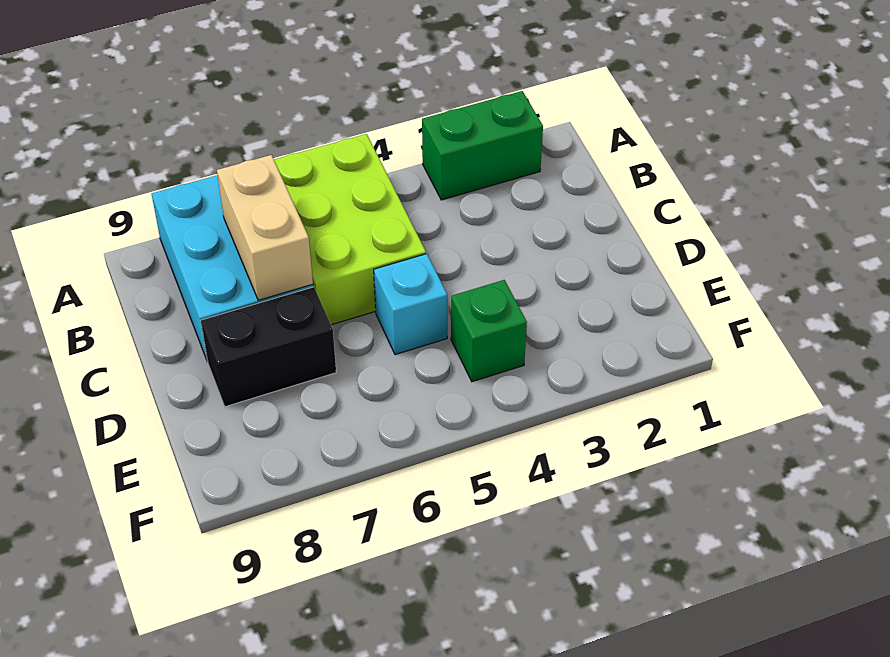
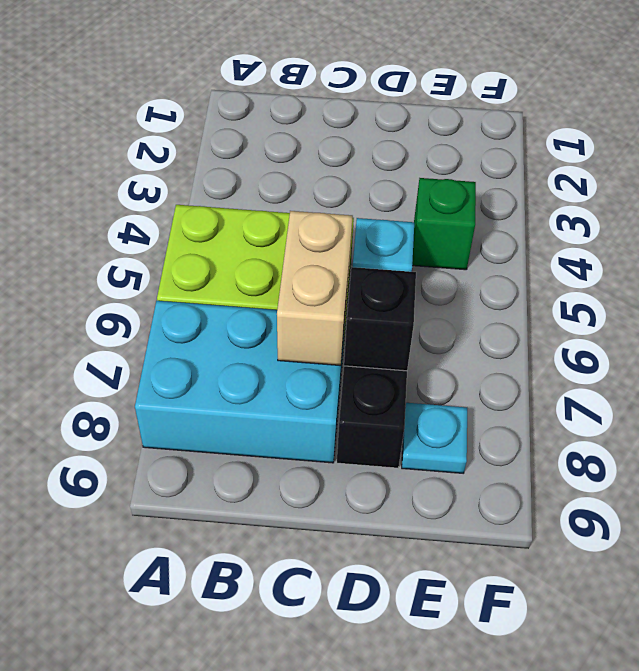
green 1x2 brick [422,91,543,200] -> none
tan 1x2 brick [217,155,313,300] -> tan 1x2 brick turned to [277,211,353,366]
none -> black 1x1 brick [344,267,416,371]
none -> cyan 1x1 plate [402,403,467,473]

